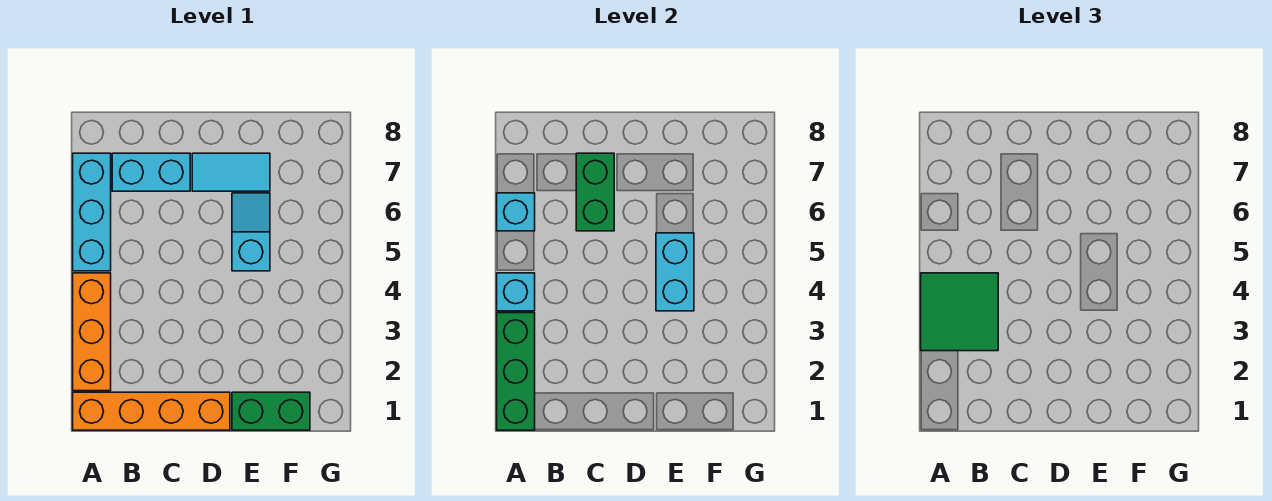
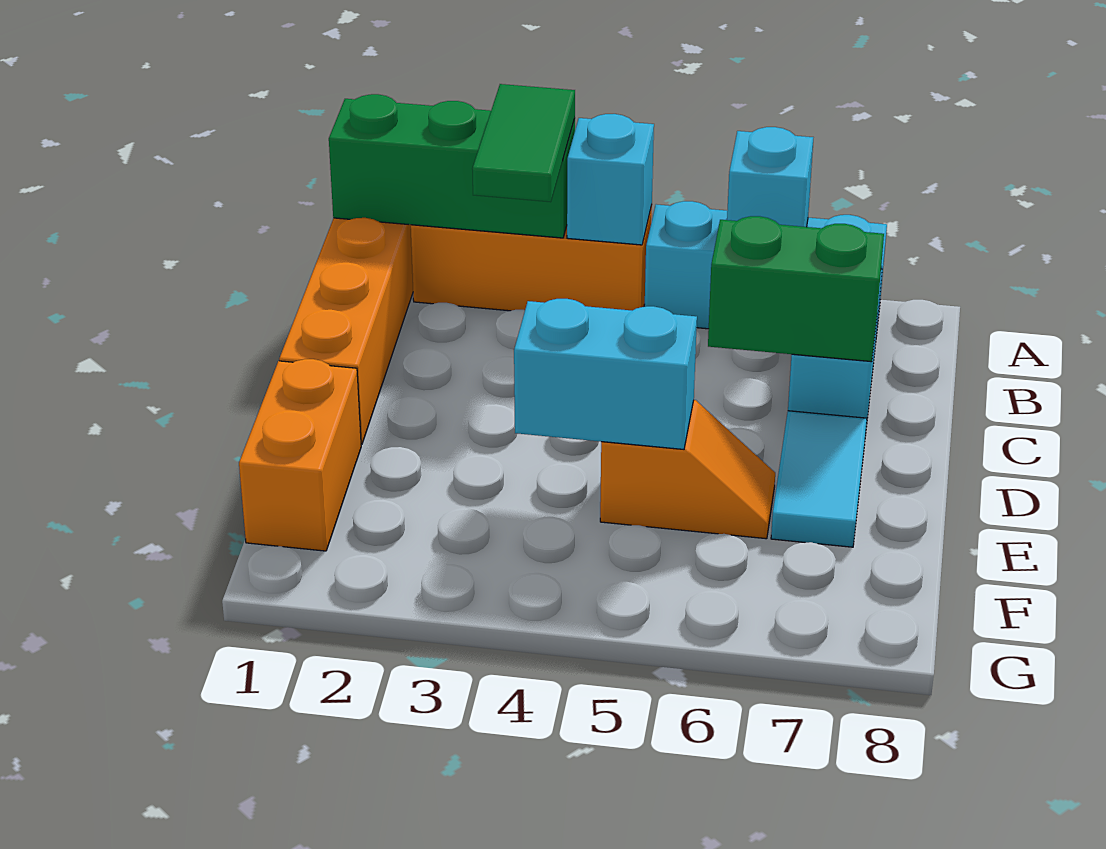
green 2x2 tile [921,273,998,351] -> green 1x2 tile [472,84,575,202]
green 1x2 brick [232,392,310,430] -> orange 1x2 brick [239,359,361,551]
cyan 1x2 slope [232,193,270,271] -> orange 1x2 slope [600,400,775,539]

